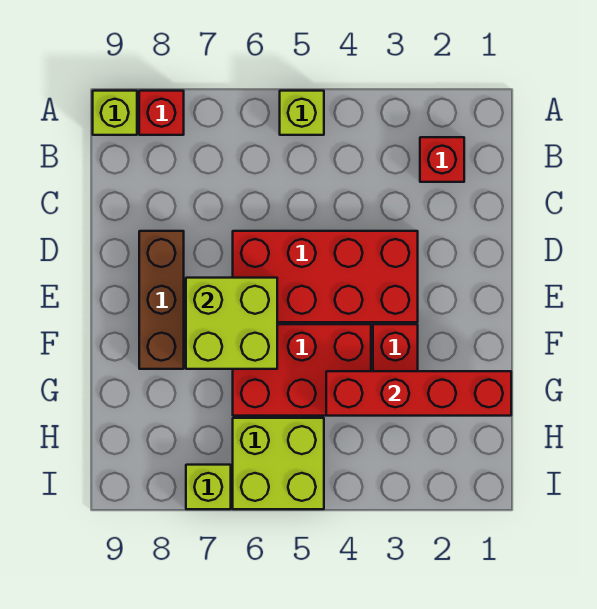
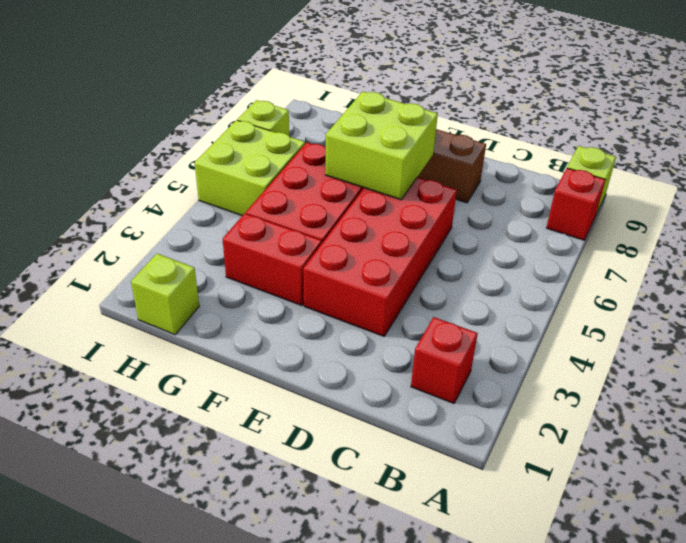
lime 1x1 brick [280,91,324,135] -> lime 1x1 brick moved to [131,254,199,335]
red 1x4 brick [326,371,511,416] -> none

